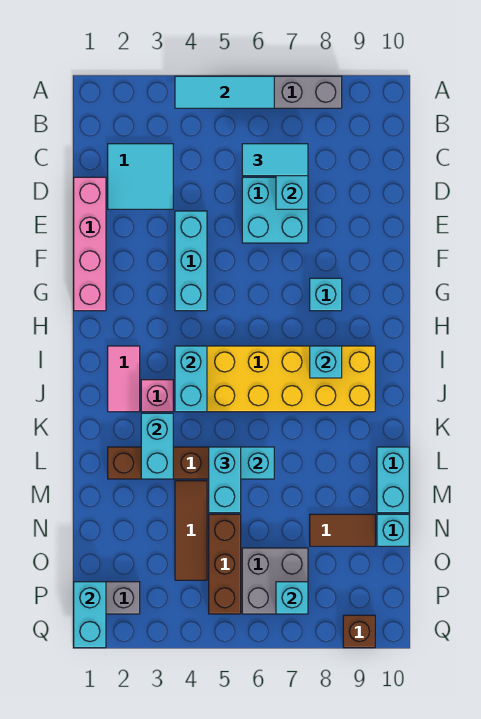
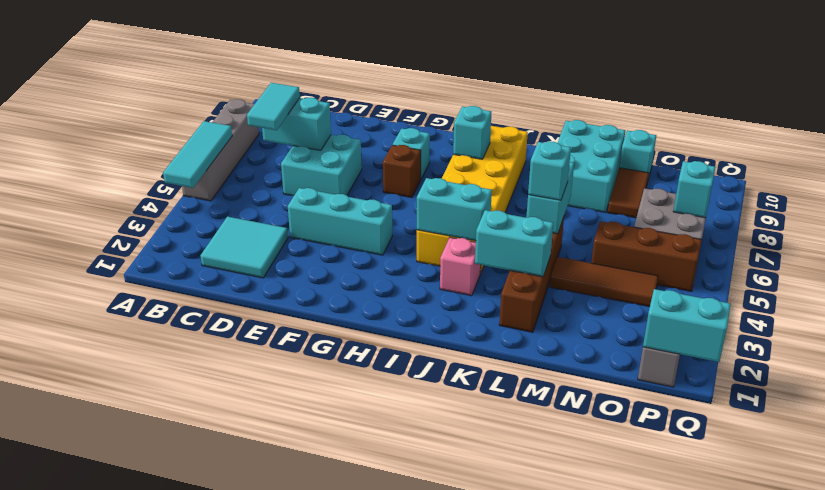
pink 1x4 brick [74,177,106,311] -> none
pink 1x2 tile [108,346,140,412] -> none
cyan 1x2 brick [209,447,241,513] -> cyan 1x1 brick [528,141,571,200]
cyan 1x2 brick [377,447,409,513] -> cyan 2x3 brick [558,120,625,212]
brown 1x1 brick [343,615,375,648] -> brown 1x1 brick moved to [383,145,421,197]

